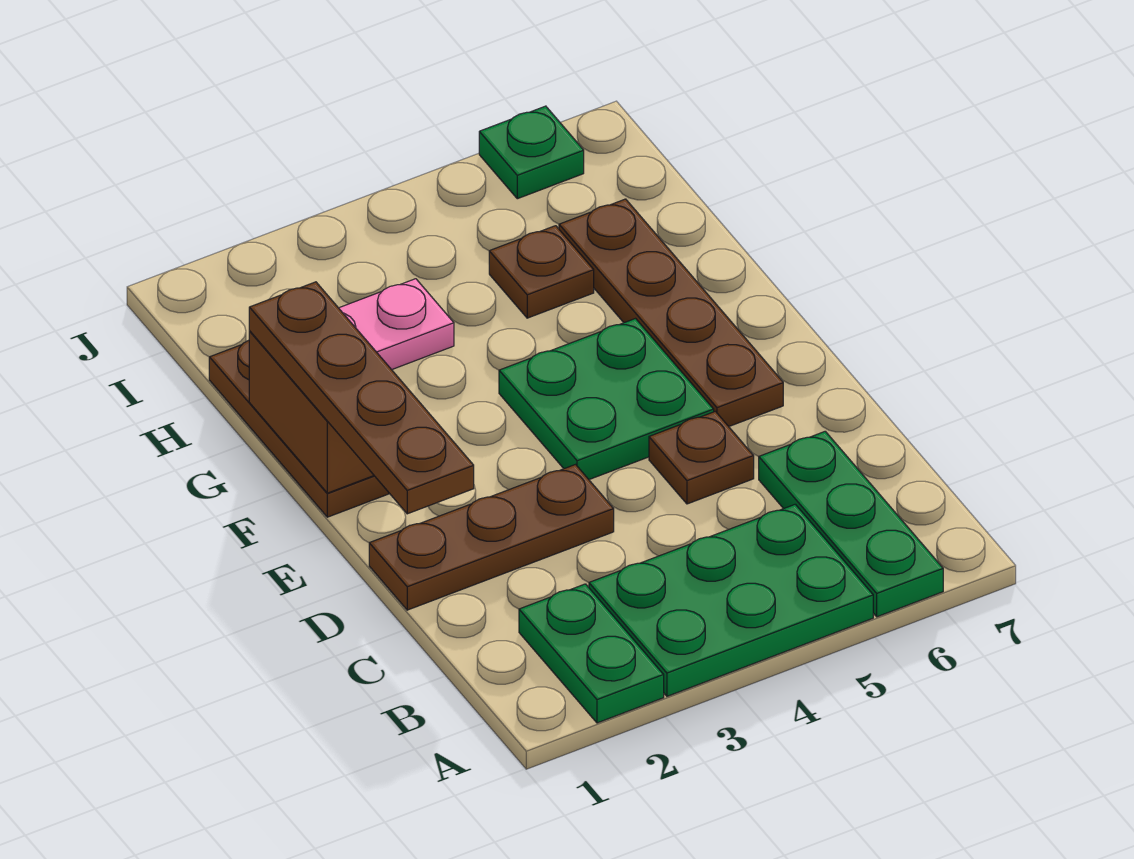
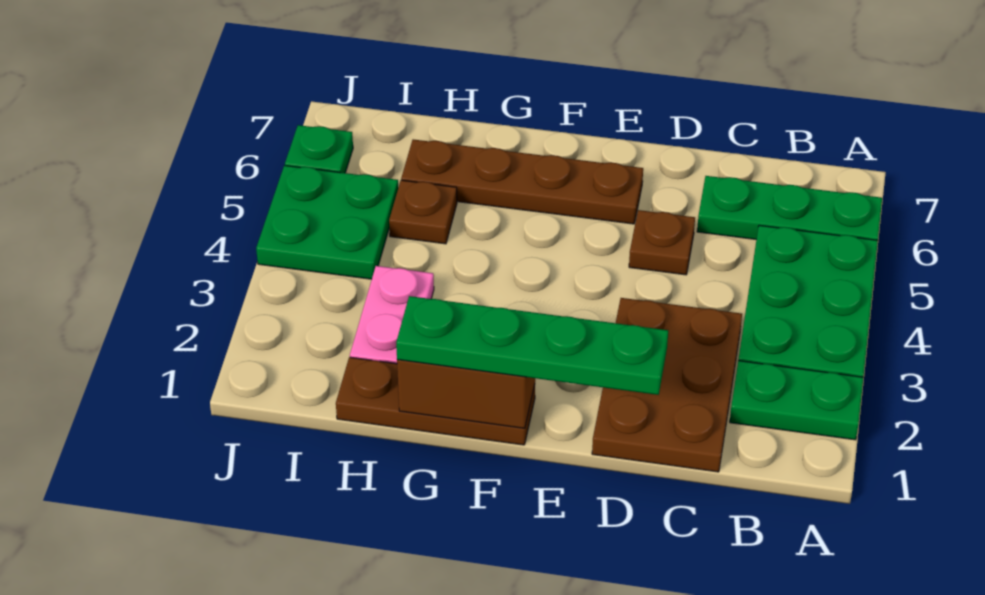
brown 1x3 plate [369,465,614,610] -> brown 2x3 plate [592,298,742,472]
brown 1x4 plate [249,282,474,514] -> green 1x4 plate [396,296,668,395]
green 2x2 plate [499,319,714,480] -> green 2x2 plate moved to [256,165,398,279]

